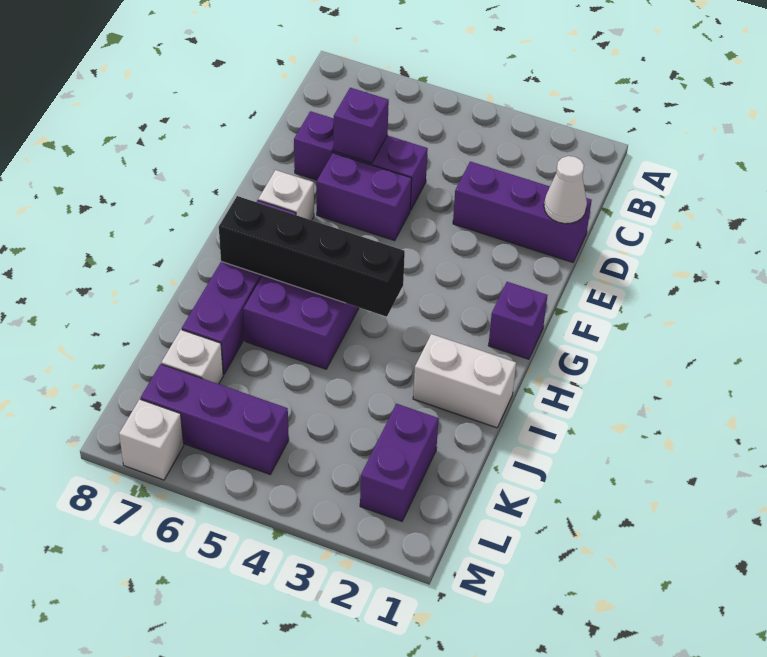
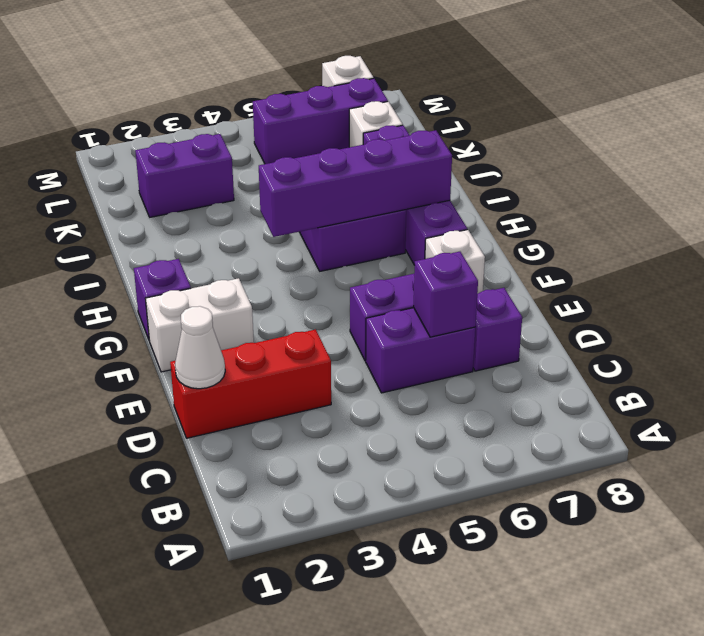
purple 1x3 brick [453,162,592,262] -> red 1x3 brick [170,329,331,438]
black 1x4 brick [219,196,405,317] -> purple 1x4 brick [259,130,452,237]
white 1x2 brick [413,334,516,428] -> white 1x2 brick moved to [145,278,254,372]
purple 1x2 brick [360,404,439,521] -> purple 1x2 brick turned to [135,134,234,217]

